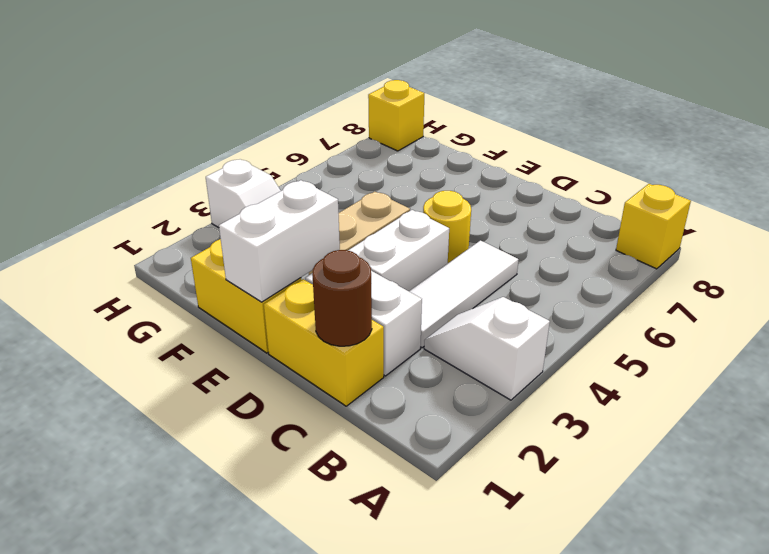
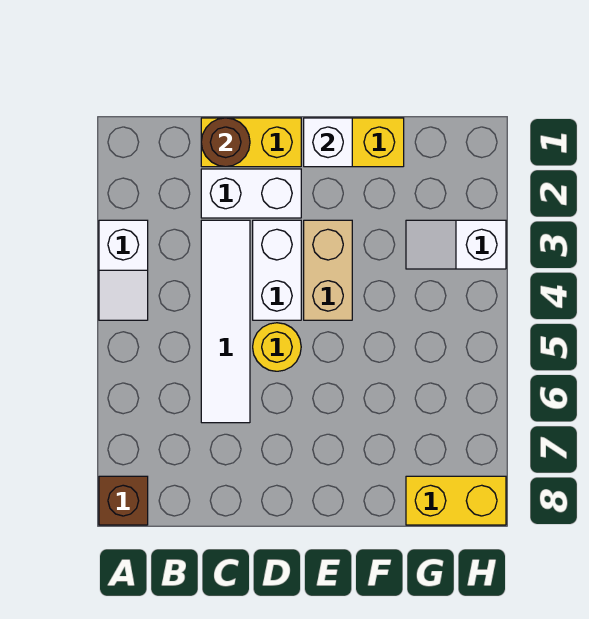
white 1x2 slope [424,297,550,400] -> white 1x2 slope turned to [99,220,148,320]
yellow 1x1 brick [616,184,691,269] -> brown 1x1 brick [99,476,148,525]
white 1x3 tile [409,241,519,348] -> white 1x4 tile [201,220,250,423]
white 1x2 brick [219,180,340,302] -> white 1x1 brick [304,118,352,167]
yellow 1x1 brick [368,80,424,151] -> yellow 1x2 brick [406,476,506,525]

